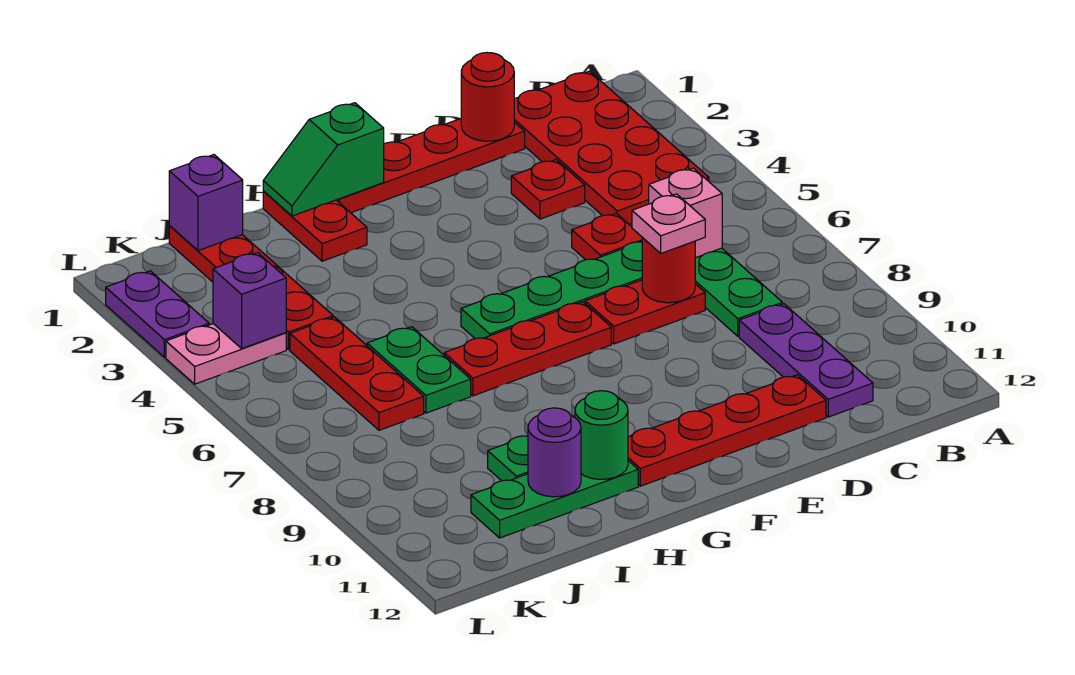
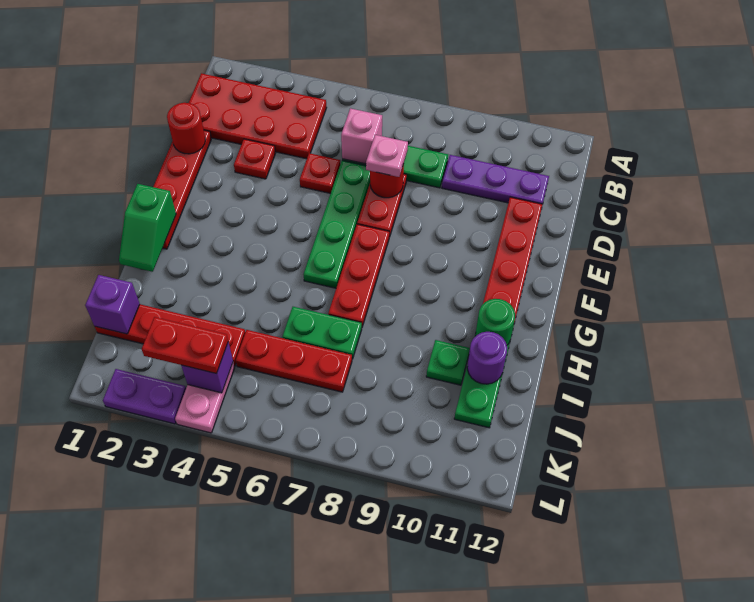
red 1x2 plate [263,191,367,261] -> red 1x2 plate moved to [142,317,228,374]

